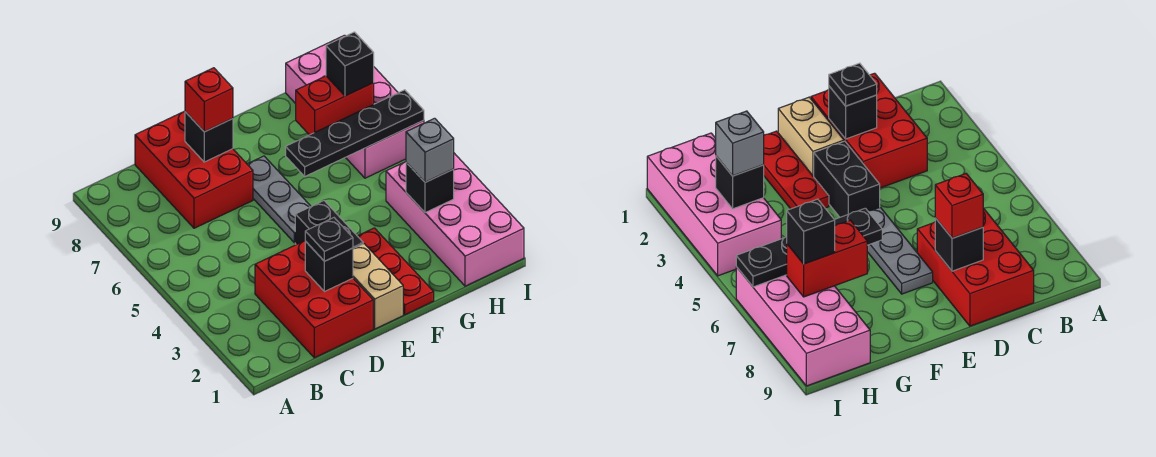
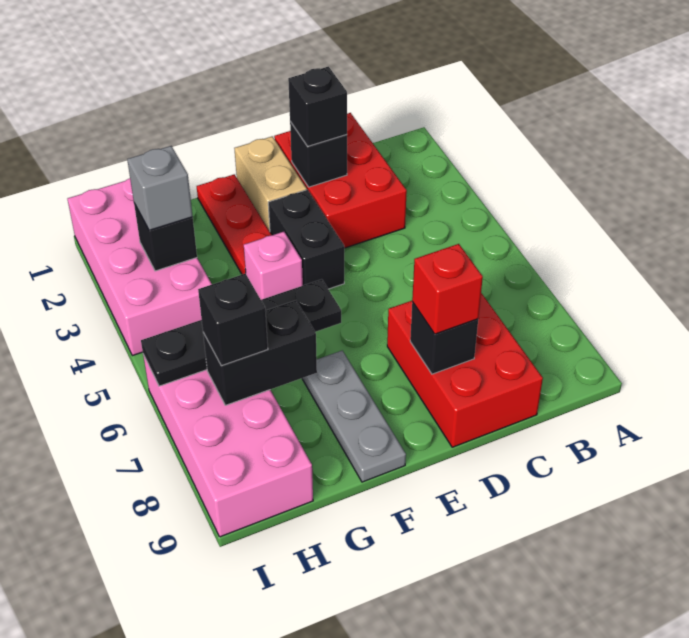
black 1x1 plate [305,218,353,261] -> black 1x1 brick [288,67,347,146]
grey 1x3 plate [247,156,311,243] -> grey 1x3 plate moved to [302,351,406,482]
none -> pink 1x1 brick [244,232,303,300]
red 1x2 brick [296,76,374,135] -> black 1x2 brick [203,300,317,405]

